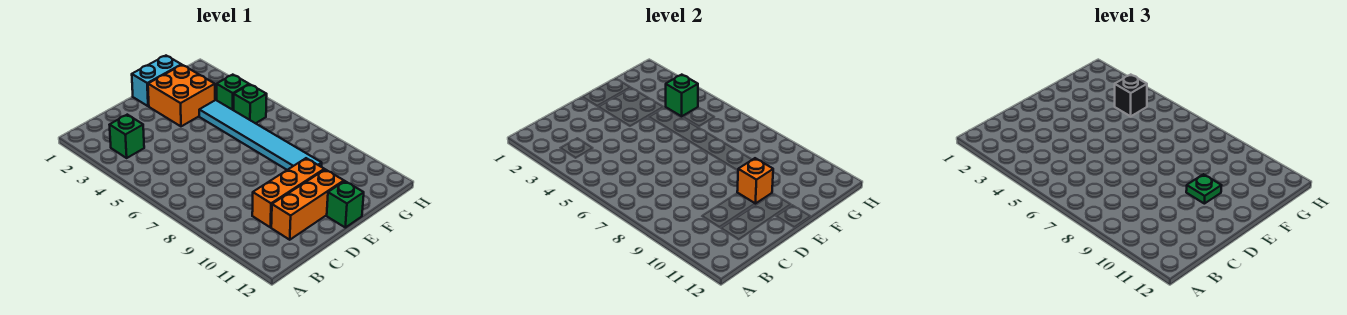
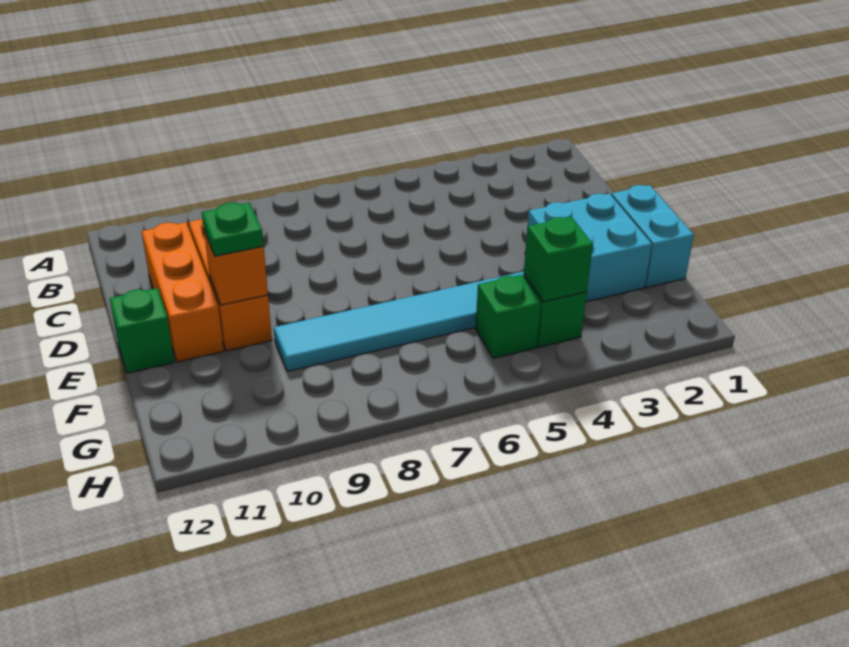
green 1x1 brick [110,115,144,158] -> none
orange 2x2 brick [148,65,215,126] -> cyan 2x2 brick [525,194,652,302]
black 1x1 brick [1115,75,1147,116] -> none

